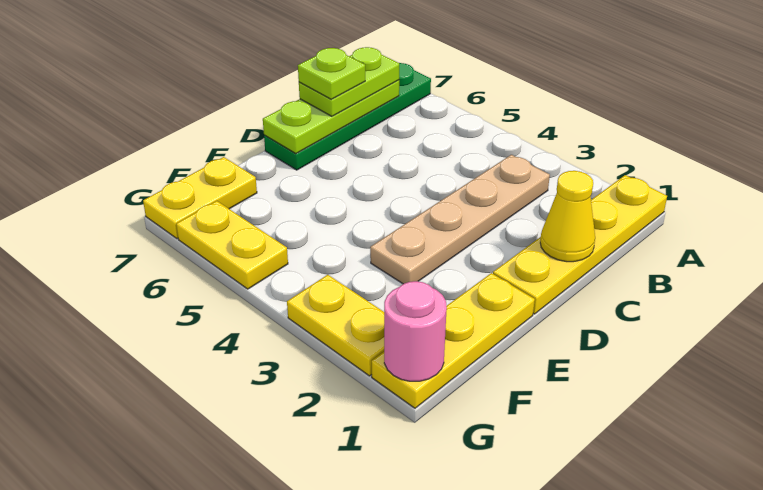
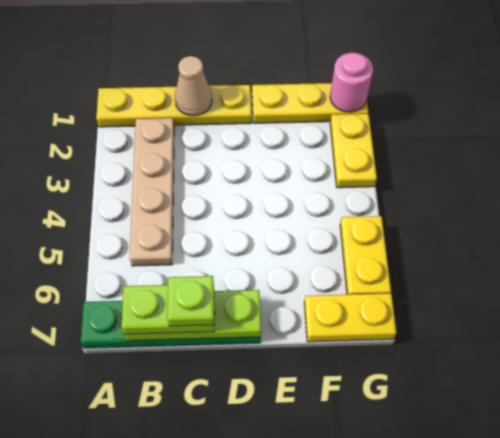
tan 1x4 plate [370,155,550,284] -> tan 1x4 plate turned to [130,118,174,266]
yellow 1x1 cone [540,171,595,262] -> tan 1x1 cone [175,56,212,116]

